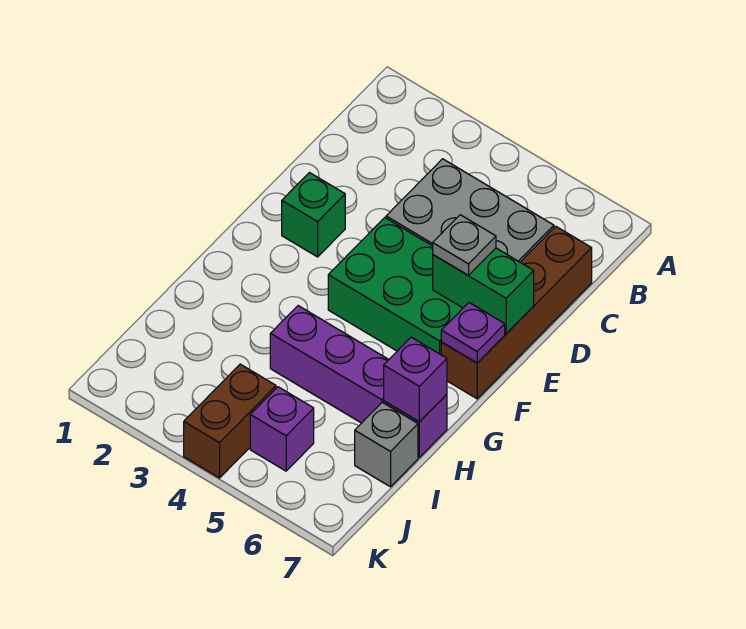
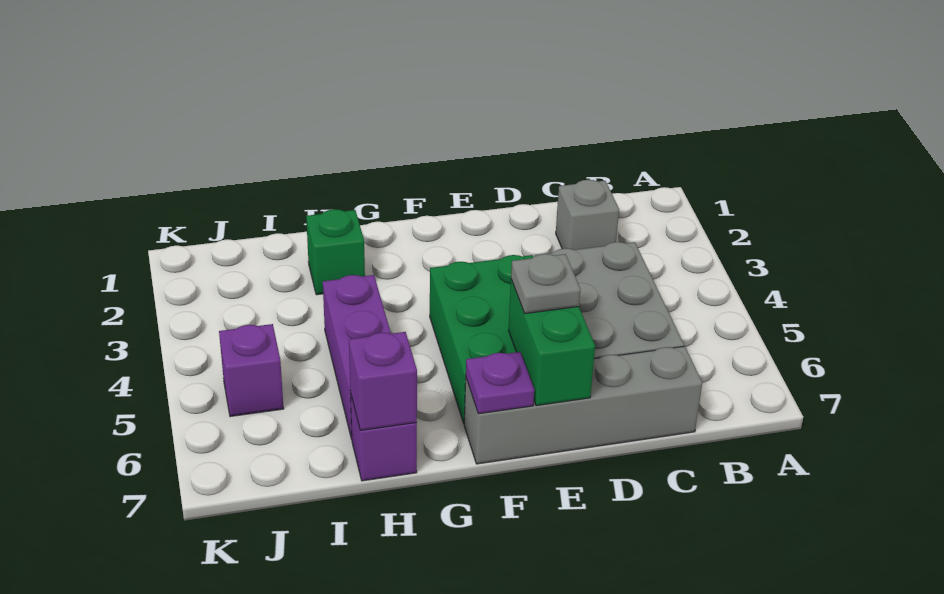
brown 1x4 brick [441,226,592,399] -> grey 1x4 brick [464,346,702,464]
green 1x1 brick [282,173,345,257] -> green 1x1 brick moved to [306,209,365,295]
grey 1x1 brick [355,402,418,487] -> grey 1x1 brick moved to [556,180,619,250]
brown 1x2 brick [184,364,276,478] -> none

